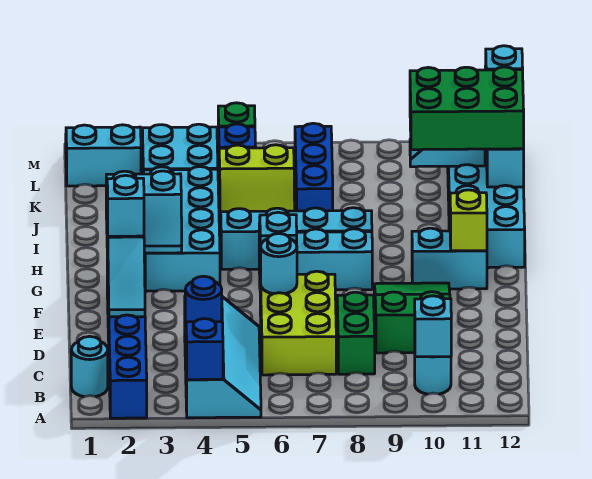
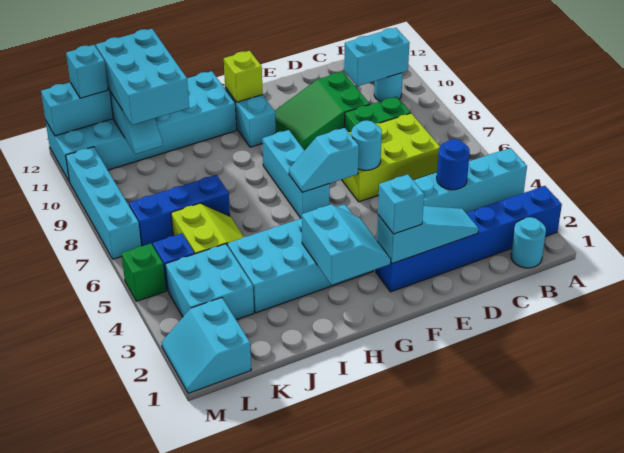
blue 1x1 brick [186,319,223,380] -> none
cyan 1x1 brick [415,296,451,357] -> cyan 1x2 brick [344,28,409,86]
cyan 1x4 brick [220,208,372,269] -> cyan 1x4 brick moved to [66,147,141,259]
green 2x3 brick [410,67,524,150] -> cyan 2x3 brick [96,29,189,125]

